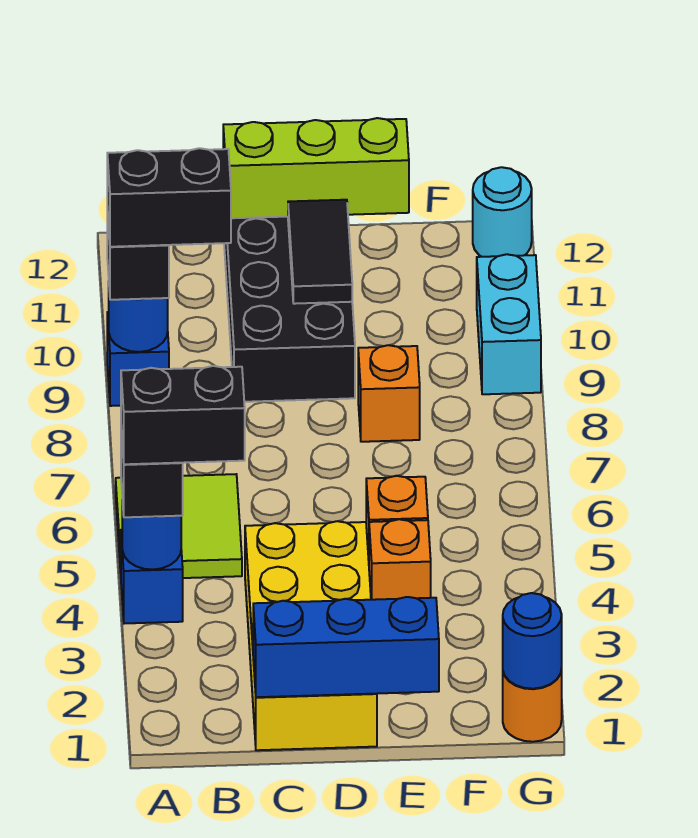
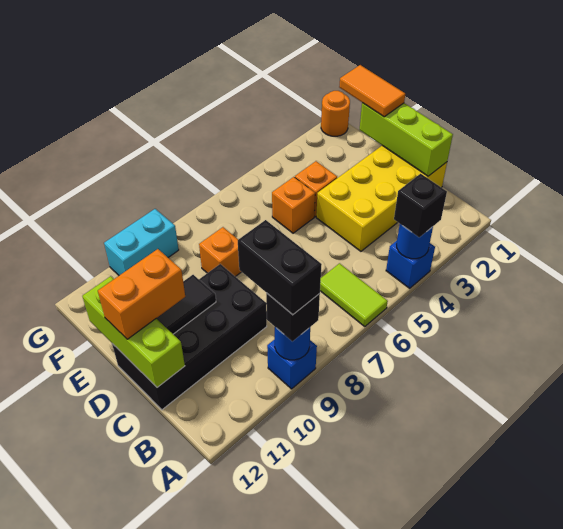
black 1x2 brick [121,366,245,464] -> none
lime 2x2 tile [116,474,242,578] -> lime 1x2 tile [320,263,388,326]
blue 1x3 brick [253,597,439,697] -> lime 1x3 brick [360,103,453,176]
none -> orange 1x2 brick [98,249,185,339]
none -> orange 1x2 tile [339,65,405,117]
blue 1x1 round brick [503,593,562,689] -> none
cyan 1x1 round brick [473,167,532,257] -> none

